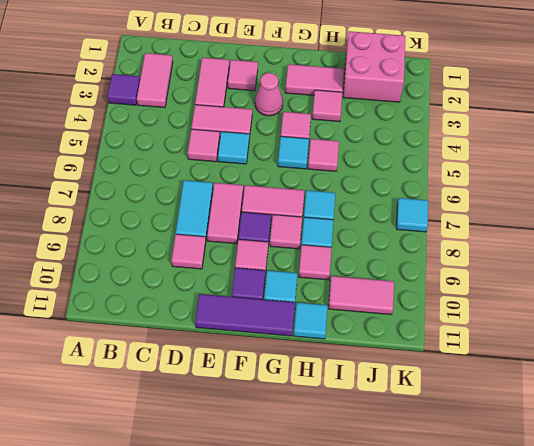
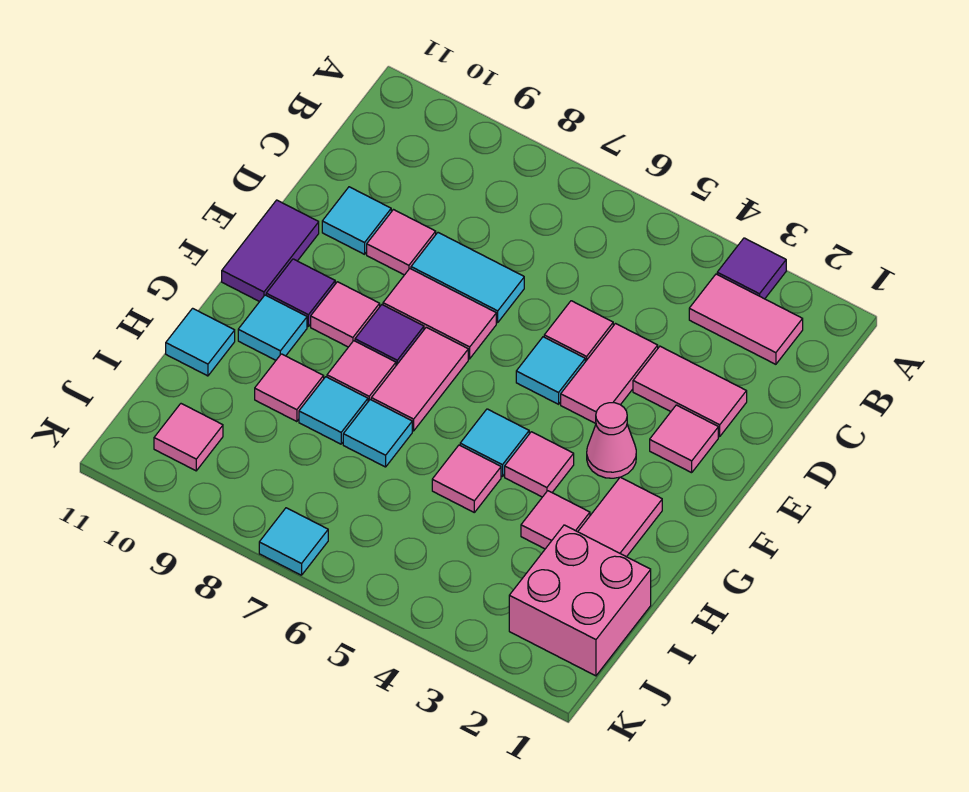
none -> cyan 1x1 tile [322,187,391,254]
purple 1x3 tile [195,294,295,336] -> purple 1x2 tile [222,200,319,302]
pink 1x2 tile [329,276,394,315] -> pink 1x1 tile [154,404,223,471]

